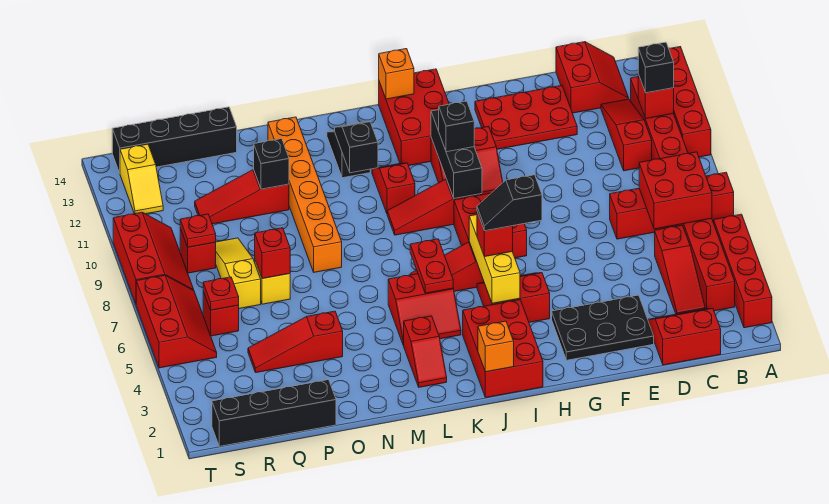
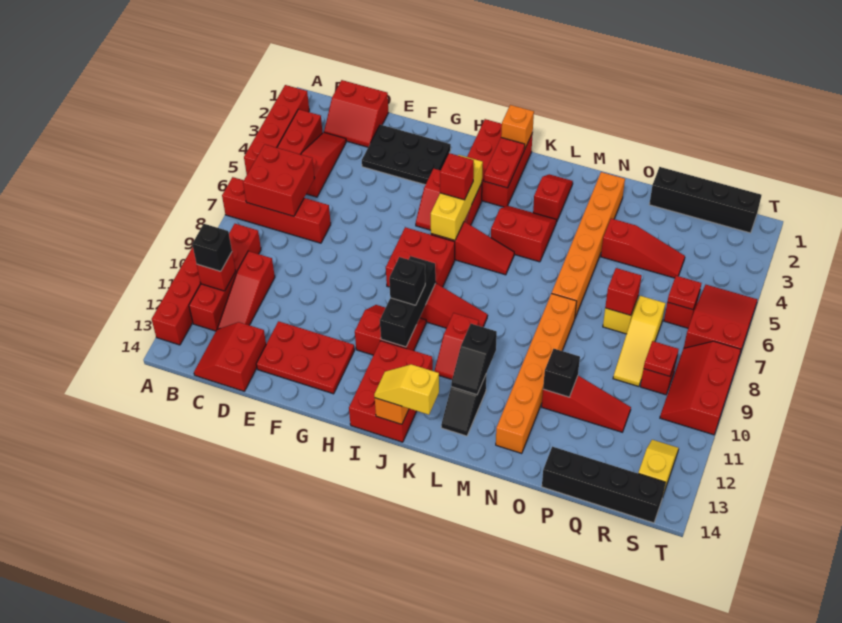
black 1x2 slope [477,175,542,231] -> none
none -> yellow 1x2 slope [374,364,439,415]
red 1x2 plate [410,239,453,293] -> red 1x2 plate moved to [484,138,525,188]
none -> orange 1x6 brick [552,172,625,318]
red 2x3 slope [136,275,217,368] -> red 2x3 slope turned to [684,285,757,363]

